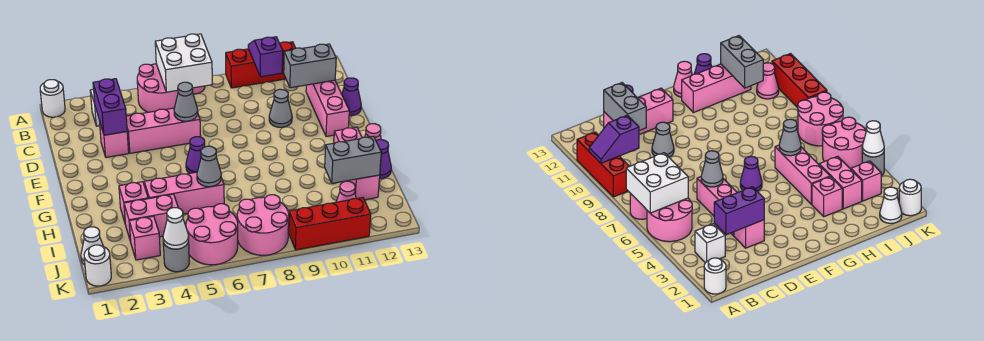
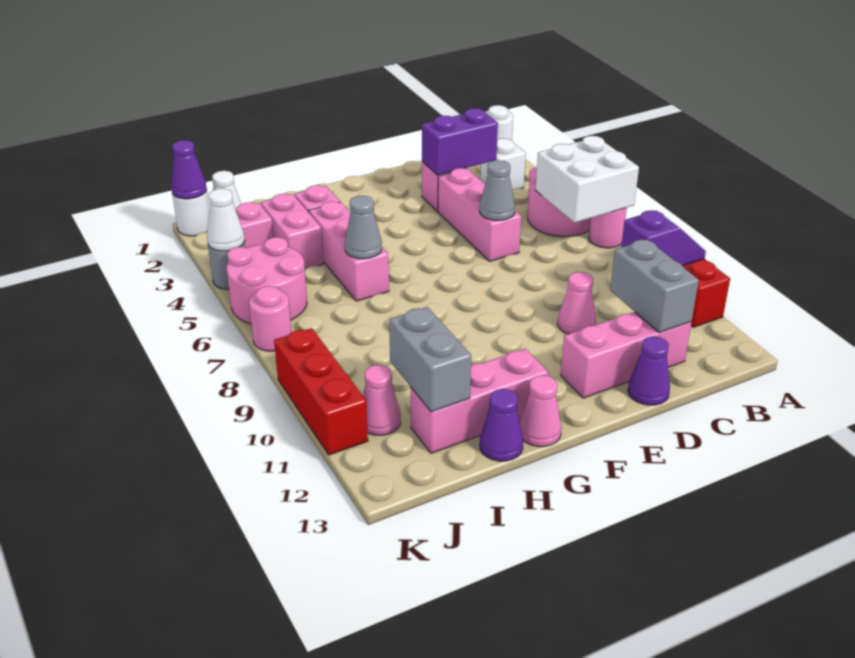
grey 1x1 cone [269,89,292,127] -> pink 1x1 cone [558,272,596,334]
purple 1x1 cone [186,137,205,173] -> purple 1x1 cone moved to [171,140,207,199]
pink 2x2 round brick [237,195,289,255] -> pink 1x1 round brick [249,286,292,351]

